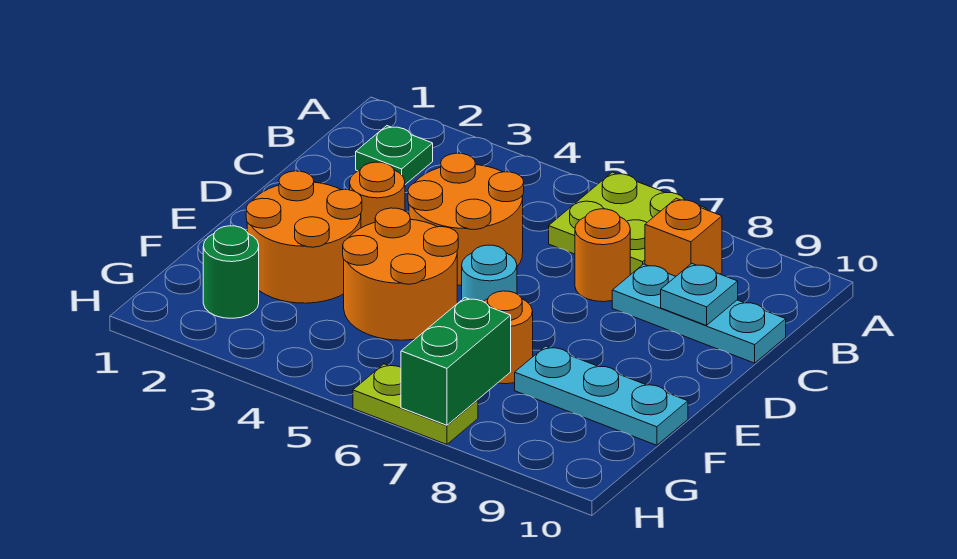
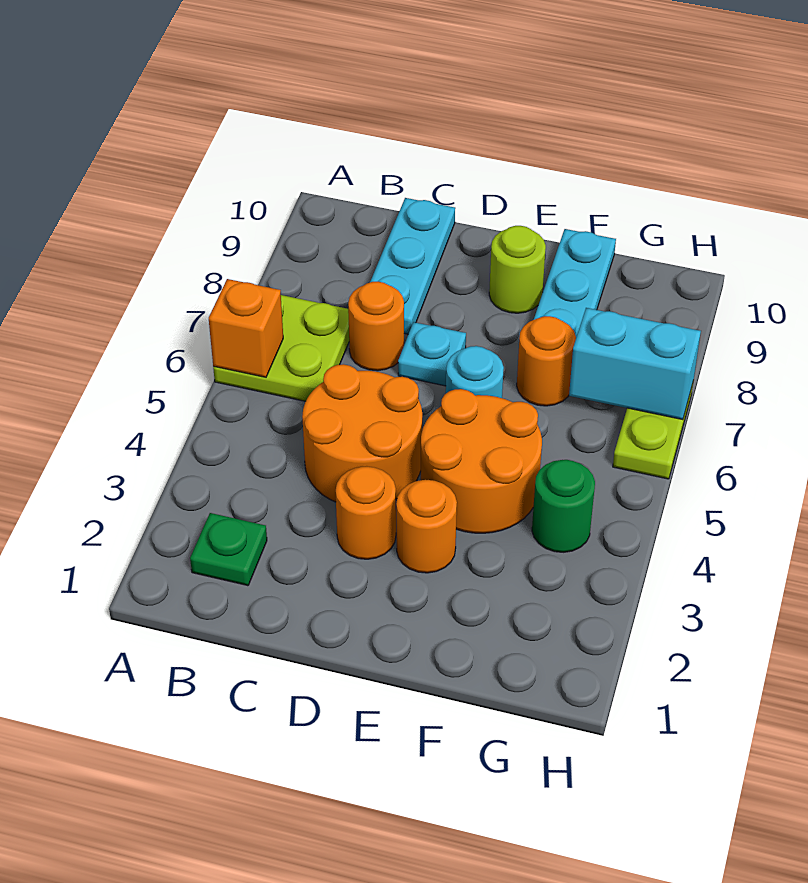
orange 1x1 brick [645,198,722,276] -> orange 1x1 brick moved to [209,279,283,377]
cyan 1x1 plate [661,263,738,325] -> cyan 1x1 plate moved to [398,322,466,386]
orange 2x2 round brick [246,171,362,303] -> orange 1x1 round brick [396,480,457,573]
none -> lime 1x1 round brick [489,226,546,313]
green 1x1 round brick [203,226,259,318] -> green 1x1 round brick moved to [532,460,595,552]
green 1x2 brick [401,298,511,425] -> cyan 1x2 brick [569,308,701,420]

